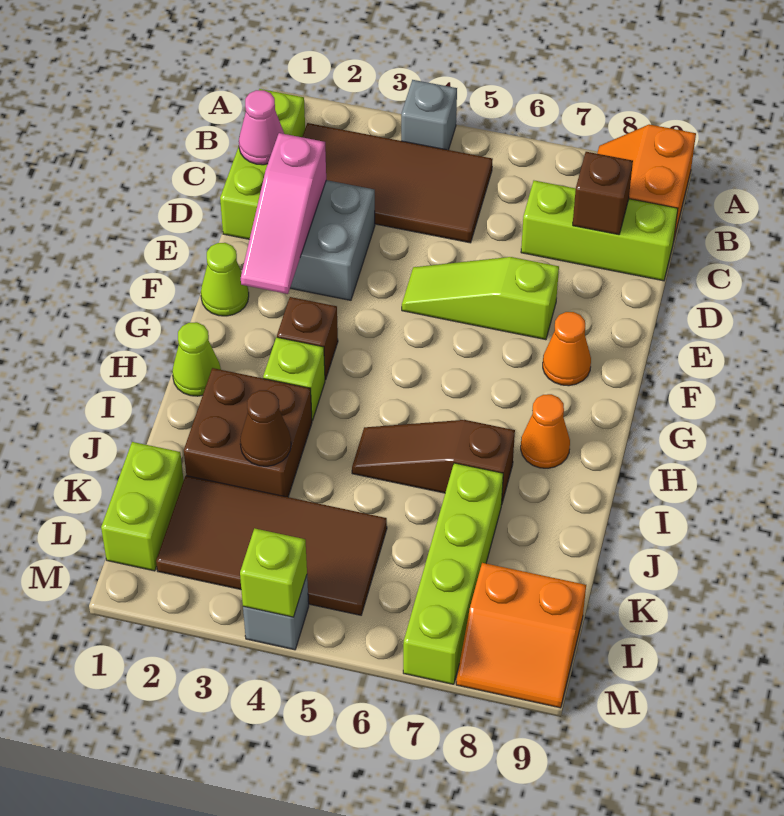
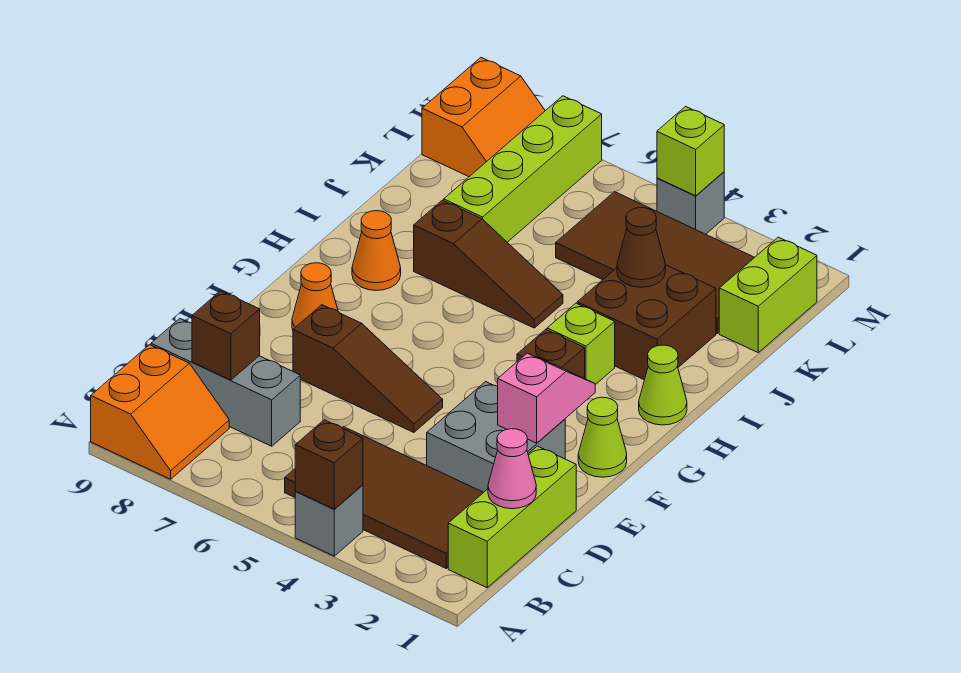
none -> brown 1x1 brick [295,420,363,509]
lime 1x3 brick [521,181,678,281] -> grey 1x3 brick [151,319,300,446]
pink 1x3 slope [241,133,326,294] -> pink 1x2 slope [498,353,595,443]
lime 1x3 slope [402,257,559,340] -> brown 1x3 slope [293,305,443,432]
orange 2x2 slope [456,563,586,708] -> orange 2x2 slope turned to [422,58,545,177]

